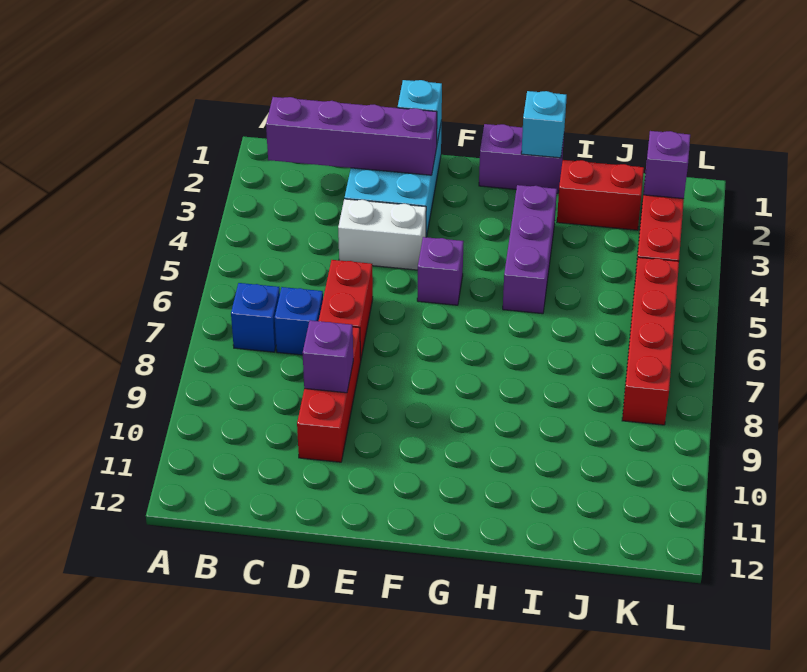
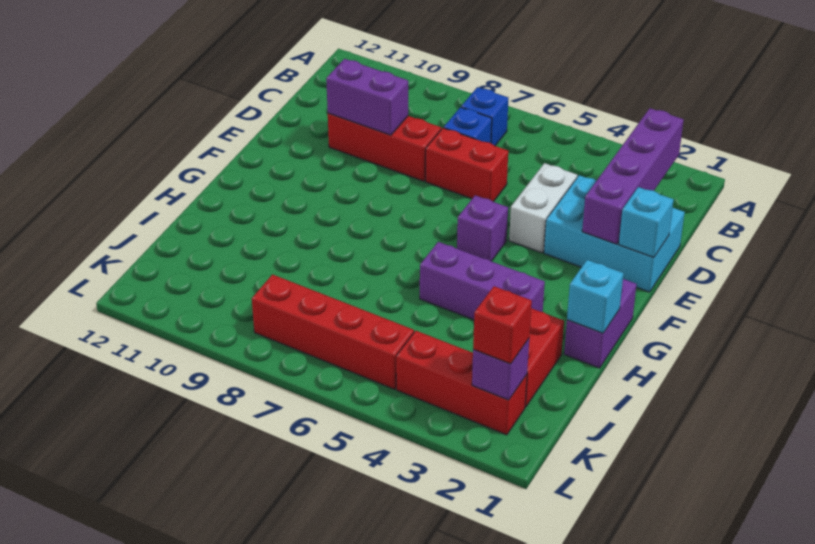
purple 1x1 brick [303,320,353,393] -> purple 1x2 brick [326,59,408,135]
none -> red 1x1 brick [473,286,532,364]

